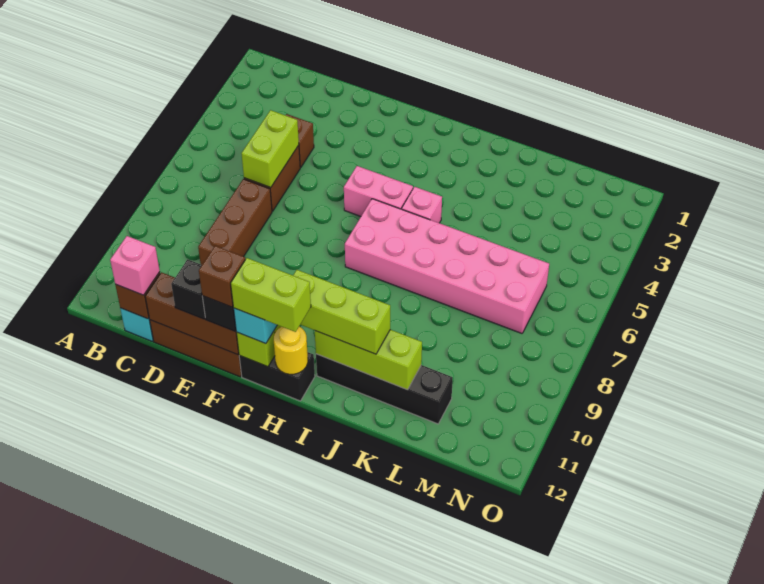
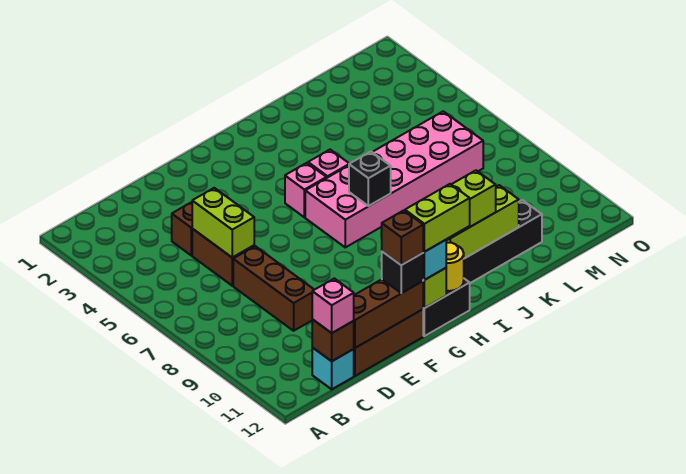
black 1x1 brick [171,259,205,319] -> black 1x1 brick moved to [349,152,391,206]
pink 1x2 brick [344,166,413,216] -> pink 1x1 brick [285,163,326,217]

